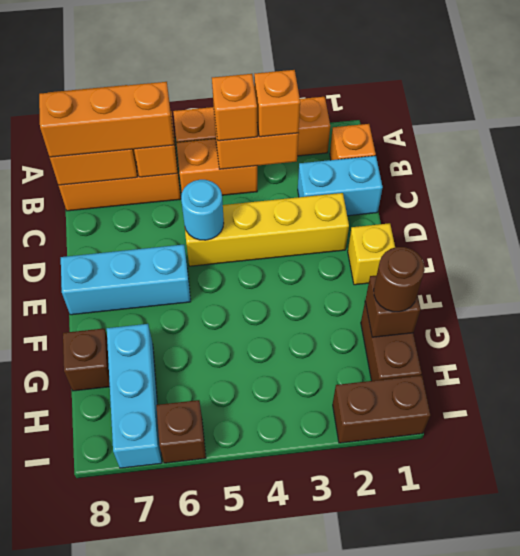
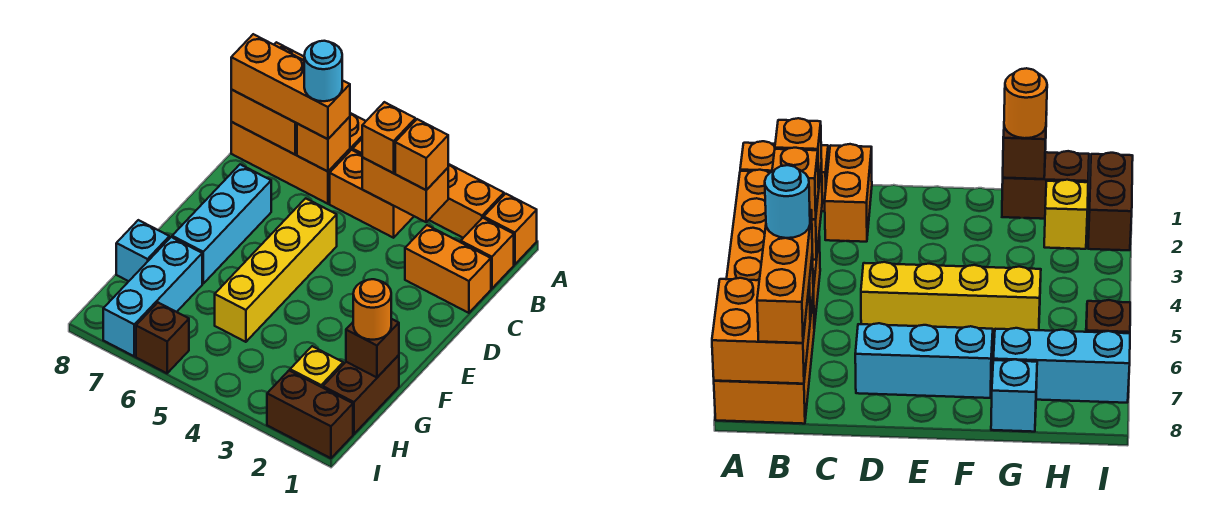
none -> orange 1x1 brick [484,194,537,264]
cyan 1x2 brick [298,156,383,216] -> orange 1x2 brick [405,225,491,313]
yellow 1x4 brick [185,193,349,266] -> yellow 1x4 brick turned to [215,198,337,342]
cyan 1x1 round brick [181,180,224,240] -> cyan 1x1 round brick moved to [304,41,342,101]
yellow 1x1 brick [348,223,395,285] -> yellow 1x1 brick moved to [290,346,343,388]
cyan 1x3 brick [61,245,191,315] -> cyan 1x3 brick turned to [172,164,271,283]
brown 1x1 round brick [374,247,425,312] -> orange 1x1 round brick [353,279,391,340]
brown 1x1 brick [63,329,110,391] -> cyan 1x1 brick [116,220,169,281]

